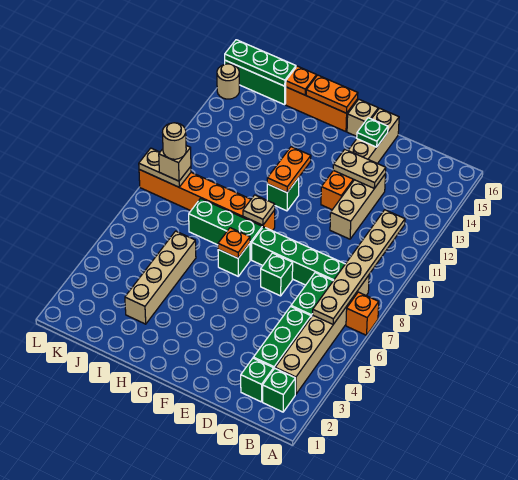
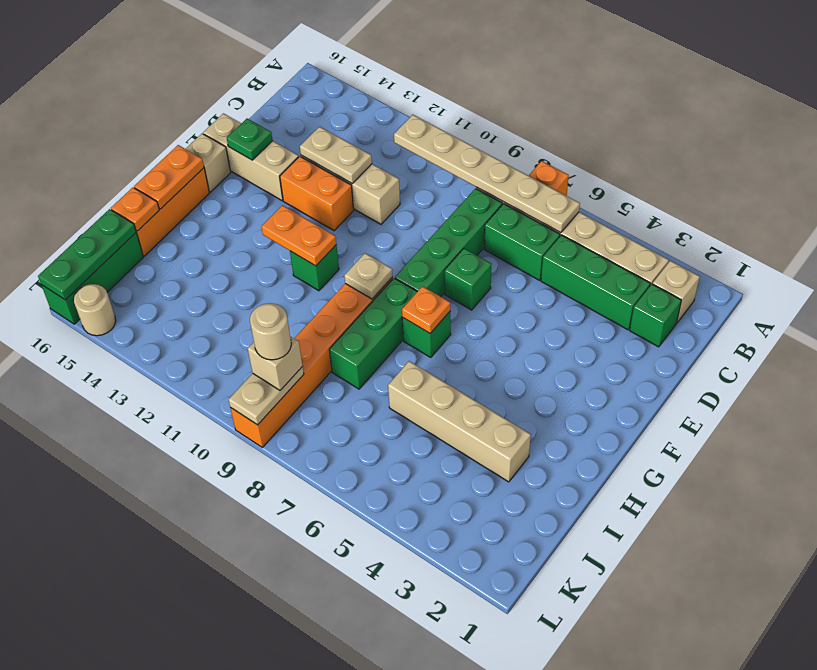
green 1x1 brick [263,368,296,412] -> tan 1x1 brick [653,261,700,323]
tan 1x2 plate [333,150,386,188] -> tan 1x2 plate turned to [300,127,372,183]

